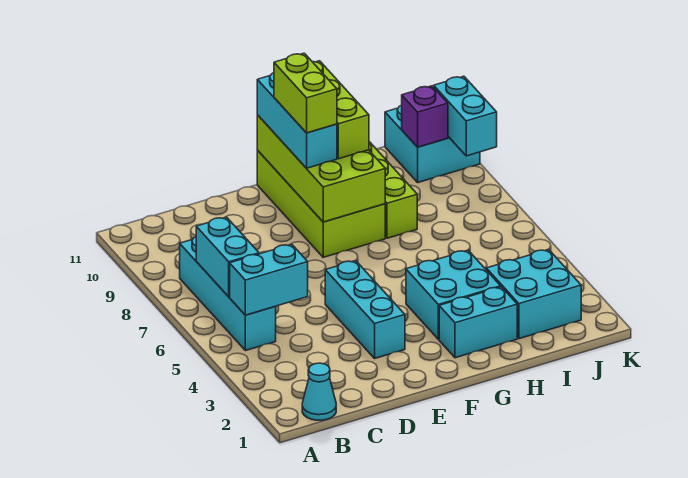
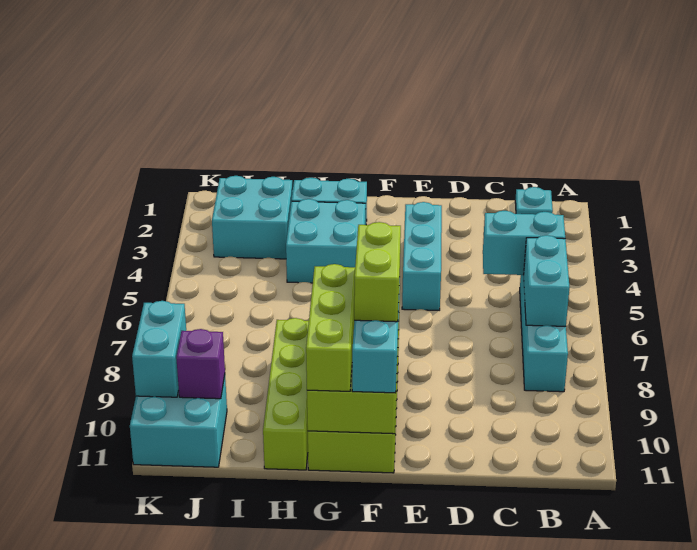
cyan 1x1 cone [302,363,336,420] -> cyan 1x1 plate [515,187,553,214]

